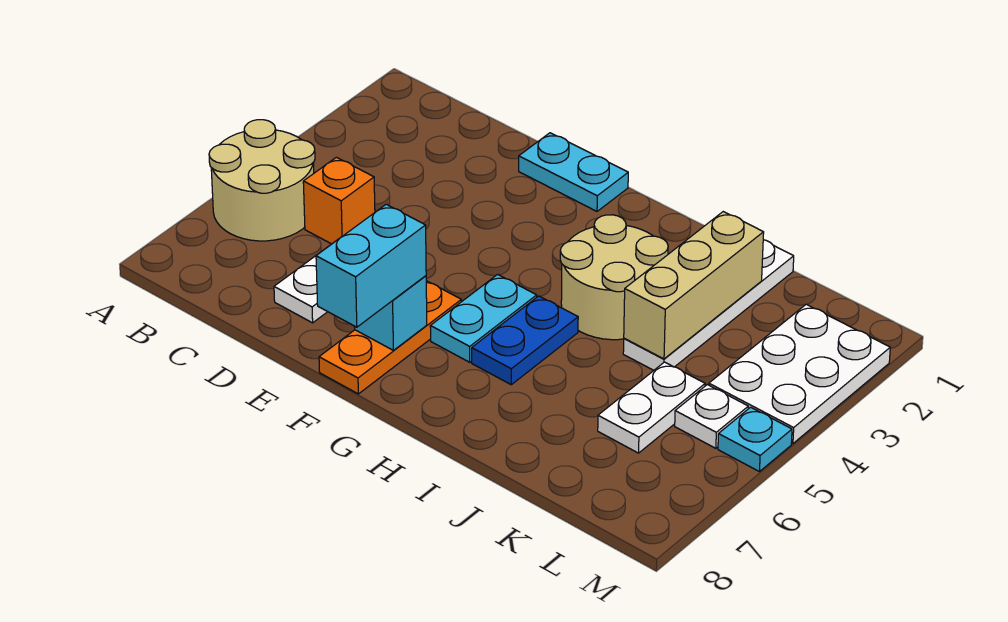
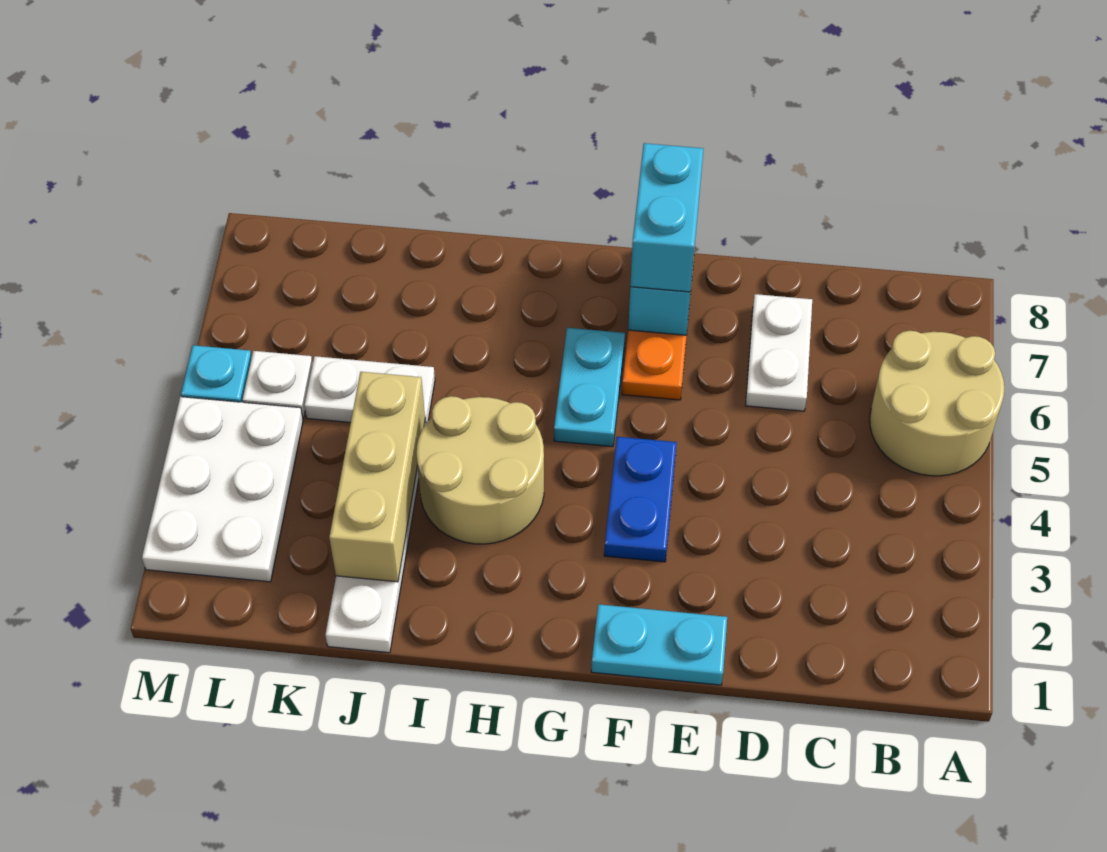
orange 1x1 brick [303,157,375,244] -> none
blue 1x2 plate [472,296,578,385] -> blue 1x2 plate moved to [604,437,677,562]
white 1x2 plate [598,362,705,453] -> white 1x2 plate turned to [304,356,435,423]

